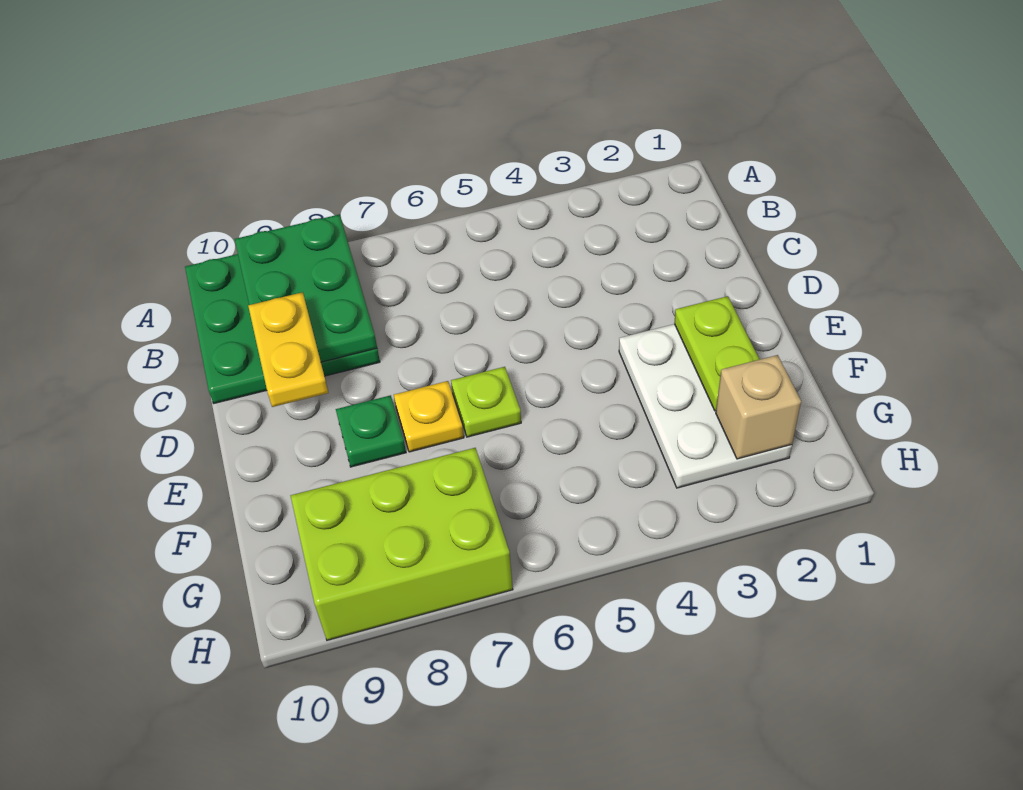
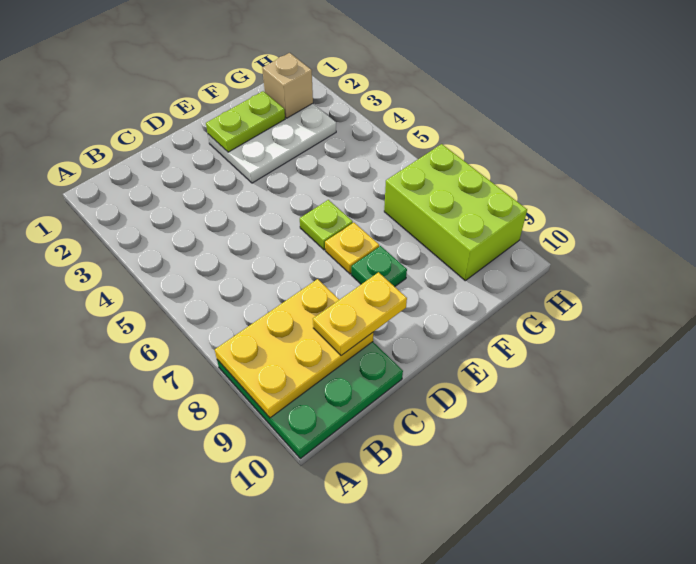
green 2x3 plate [235,214,377,362] -> yellow 2x3 plate [215,279,373,418]

